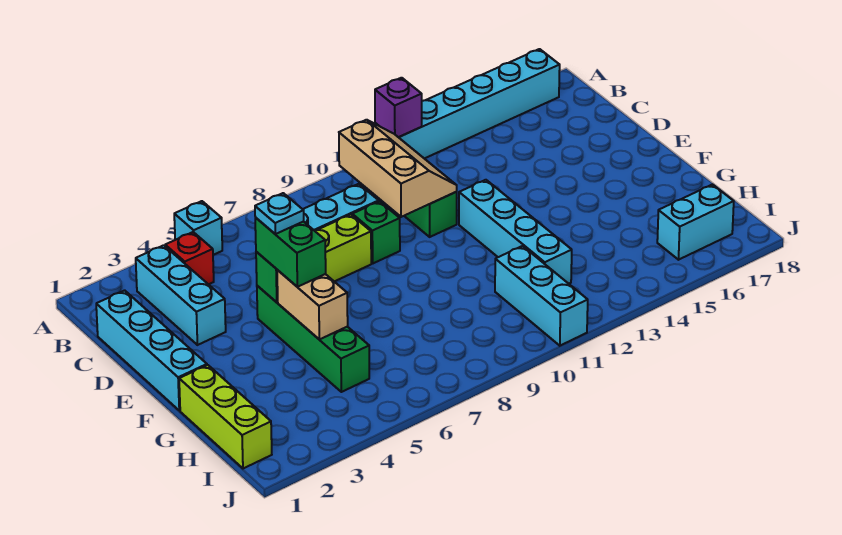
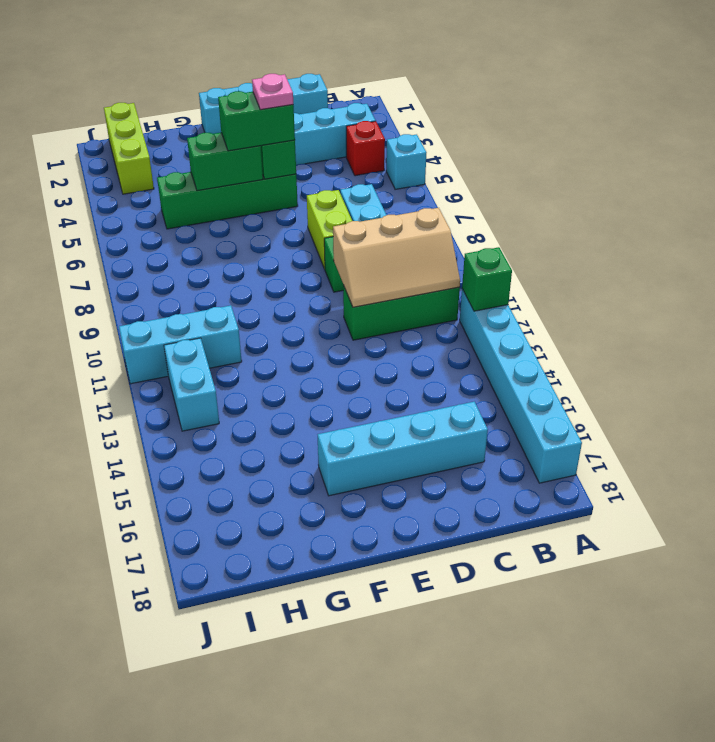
purple 1x1 brick [375,78,422,137] -> green 1x1 brick [462,247,512,311]
cyan 1x1 plate [255,193,304,234] -> pink 1x1 plate [252,74,293,110]
cyan 1x4 brick [459,180,572,284] -> cyan 1x4 brick moved to [318,402,488,496]
tan 1x2 brick [277,270,348,339] -> green 1x2 brick [187,133,263,191]
lime 1x3 brick [179,365,272,469] -> lime 1x3 brick turned to [104,103,154,194]
cyan 1x2 brick [657,185,734,260] -> cyan 1x2 brick moved to [164,338,219,431]

